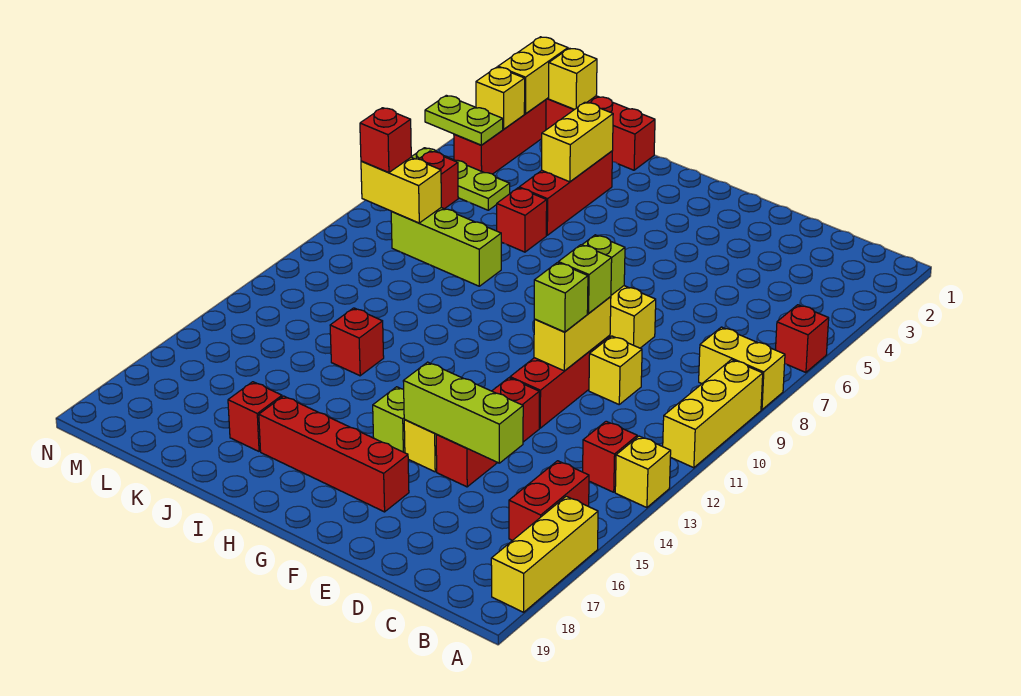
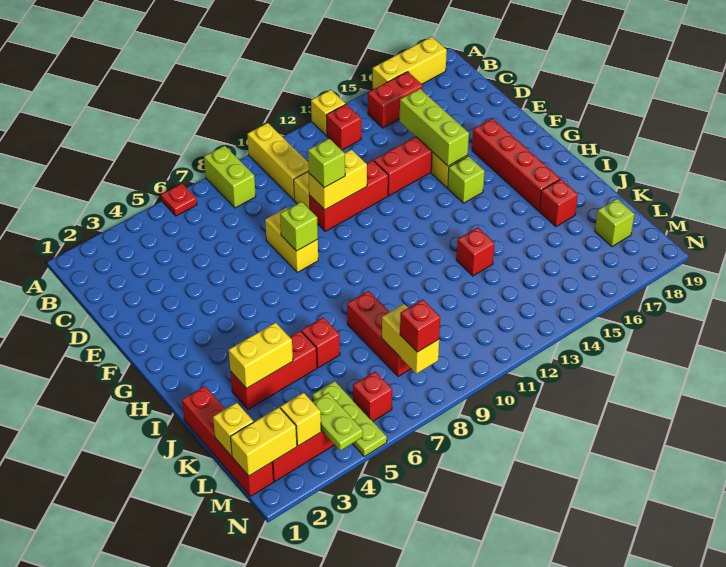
red 1x1 brick [776,305,829,372] -> red 1x1 plate [161,184,197,216]
yellow 1x2 brick [699,327,785,410] -> lime 1x2 brick [204,146,256,208]
yellow 1x3 brick [663,360,763,468] -> yellow 1x3 brick turned to [247,123,309,200]
lime 1x1 brick [534,263,588,332] -> lime 1x1 brick moved to [595,199,634,247]
lime 1x3 brick [391,208,501,286] -> red 1x3 brick [347,291,411,377]

